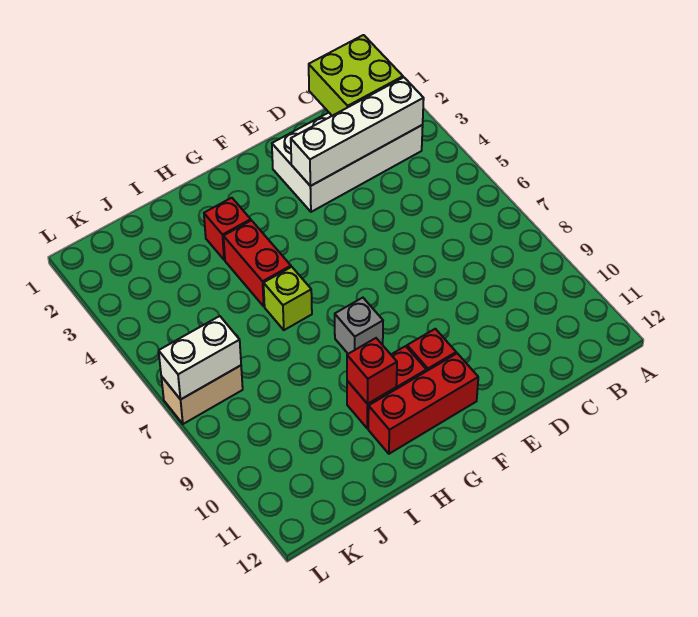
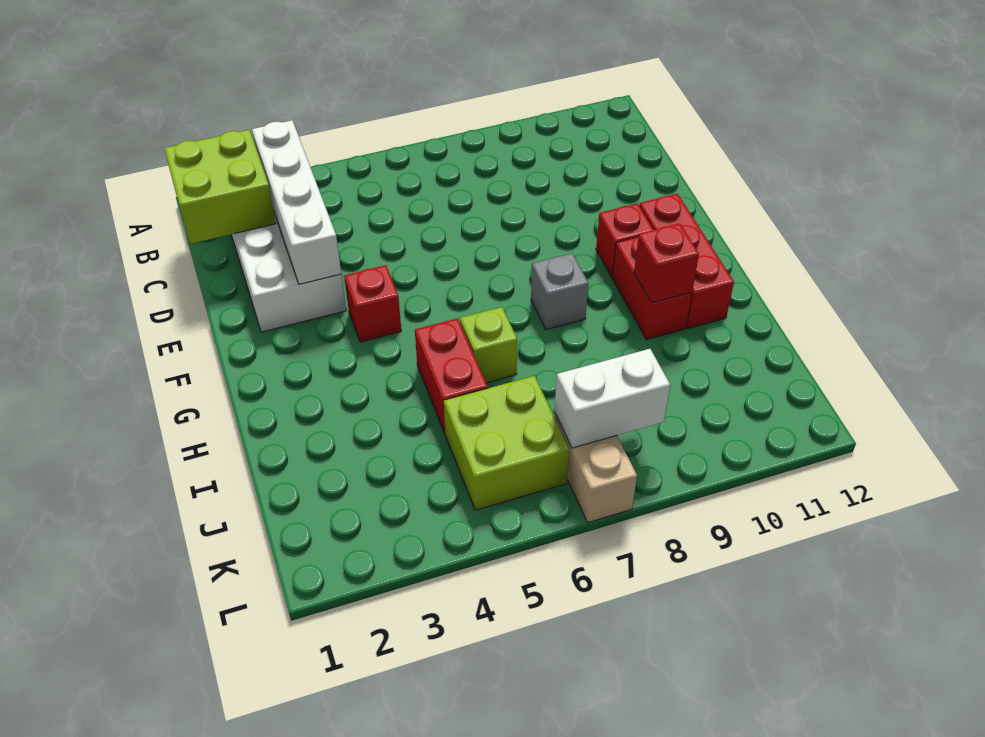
red 1x1 brick [204,198,251,260] -> red 1x1 brick moved to [344,265,401,342]
red 1x2 brick [223,221,291,306] -> red 1x2 brick turned to [415,318,488,433]
none -> lime 2x2 brick [444,376,570,510]
white 1x2 brick [159,316,241,400] -> white 1x2 brick turned to [555,349,670,448]

